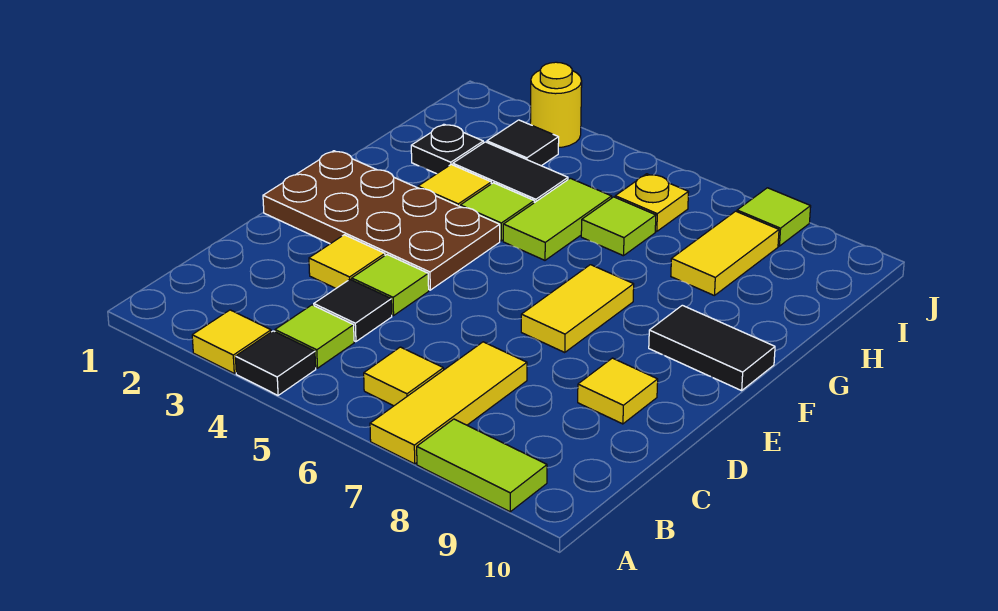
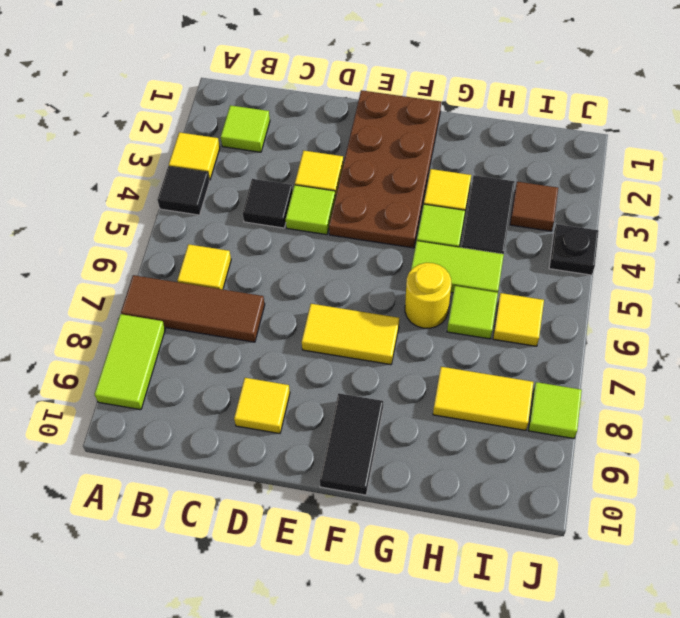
yellow 1x3 tile [370,342,527,464] -> brown 1x3 tile [121,275,265,342]
lime 1x1 tile [275,305,354,368] -> lime 1x1 tile moved to [221,105,270,152]
black 1x1 plate [411,124,483,174] -> black 1x1 plate moved to [549,224,599,275]
black 1x1 tile [487,120,559,166] -> brown 1x1 tile [510,182,558,231]
yellow 1x1 plate [615,174,689,232] -> yellow 1x1 tile [493,293,544,346]
yellow 1x1 round brick [530,62,582,147] -> yellow 1x1 round brick moved to [405,263,451,328]

